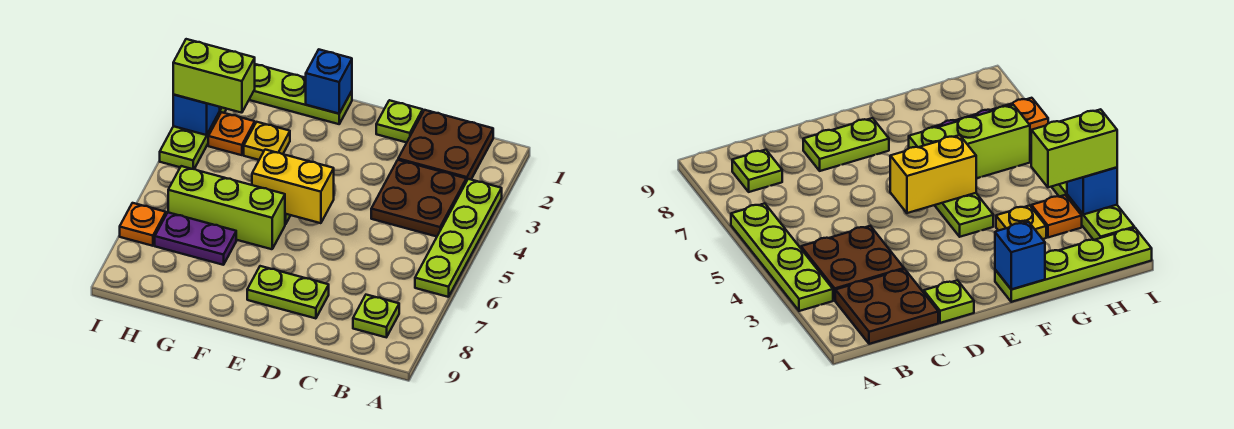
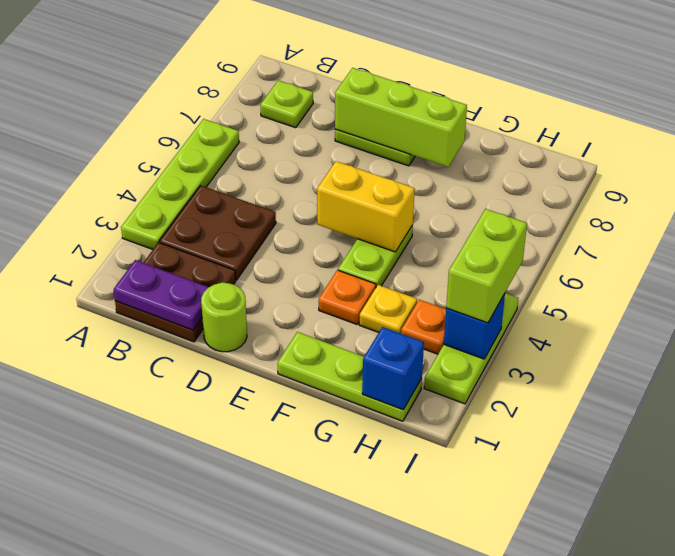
lime 1x1 plate [376,100,423,143] -> lime 1x1 round brick [201,282,247,352]
lime 1x4 plate [249,64,352,124] -> lime 1x3 plate [278,332,422,421]
blue 1x1 brick [306,50,352,114] -> blue 1x1 brick moved to [362,327,424,409]
lime 1x3 brick [168,166,285,249] -> lime 1x3 brick moved to [335,68,467,167]
purple 1x2 plate [155,213,236,265] -> purple 1x2 plate moved to [114,260,209,330]
lime 1x2 brick [173,39,255,113] -> lime 1x2 brick turned to [446,209,527,323]
orange 1x1 plate [120,203,166,246] -> orange 1x1 plate moved to [319,270,376,324]

